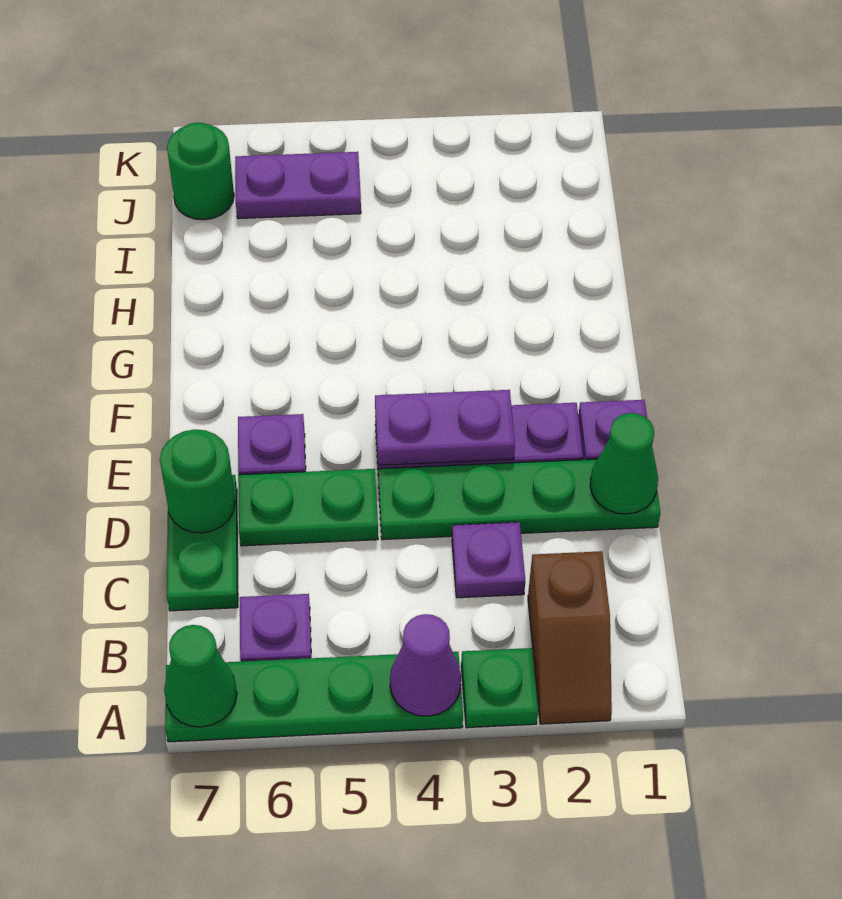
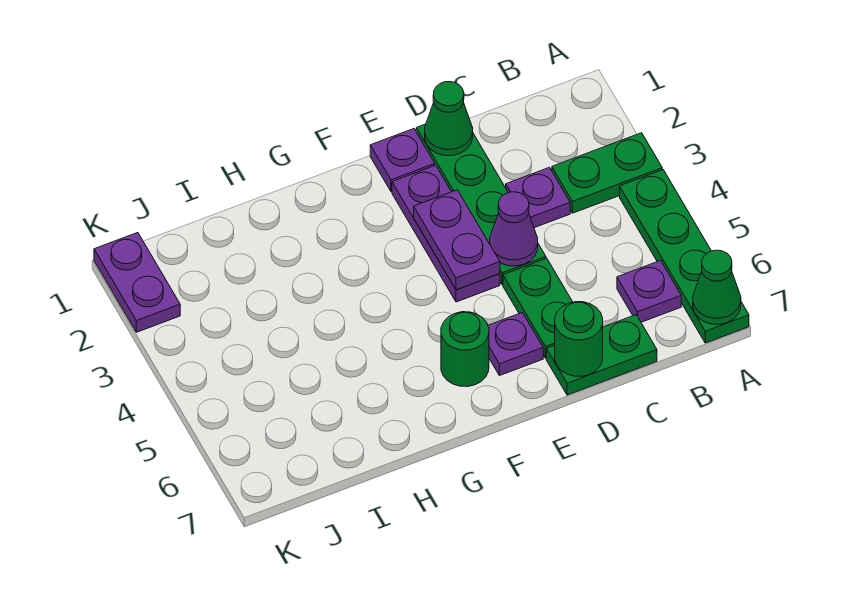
brown 1x2 slope [528,551,612,724] -> none
green 1x1 plate [461,648,538,728] -> green 1x2 plate [552,133,662,213]
purple 1x1 cone [390,614,461,716] -> purple 1x1 cone moved to [490,192,538,266]
purple 1x2 plate [235,152,361,219] -> purple 1x2 plate moved to [94,233,180,332]
green 1x1 round brick [167,123,234,220] -> green 1x1 round brick moved to [441,312,489,387]

